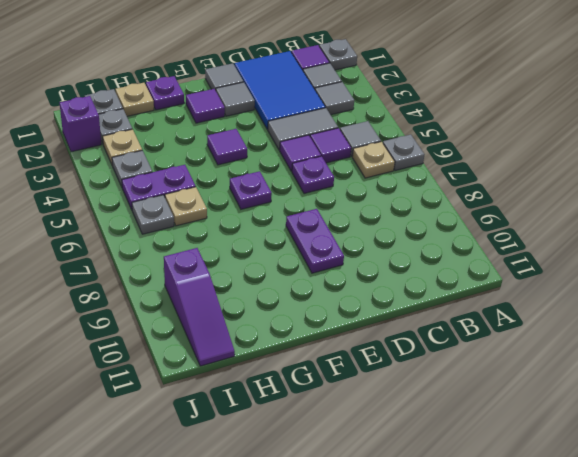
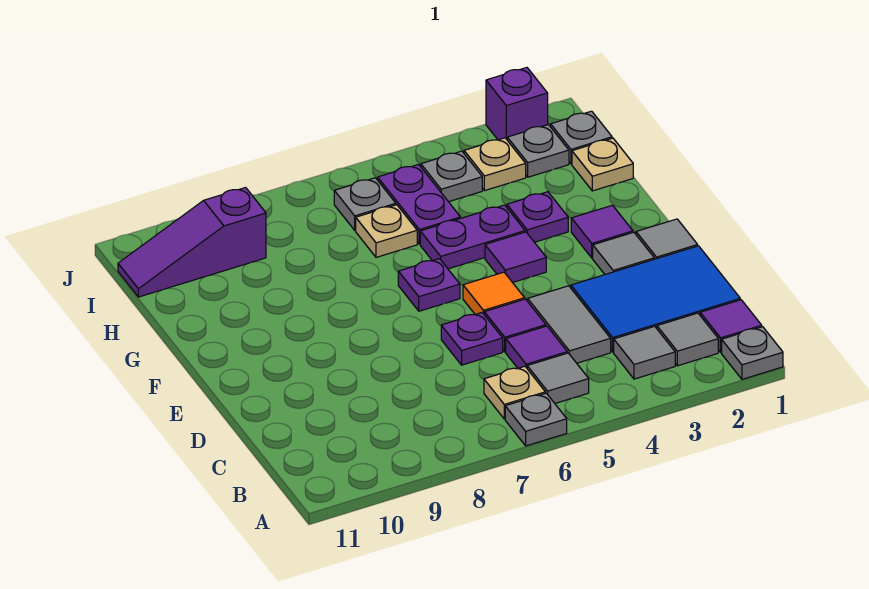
none -> orange 1x1 tile [463,272,525,315]
purple 1x2 plate [286,209,344,273] -> purple 1x2 plate moved to [420,205,525,269]
purple 1x1 plate [146,76,184,110] -> purple 1x1 plate moved to [507,192,568,242]

